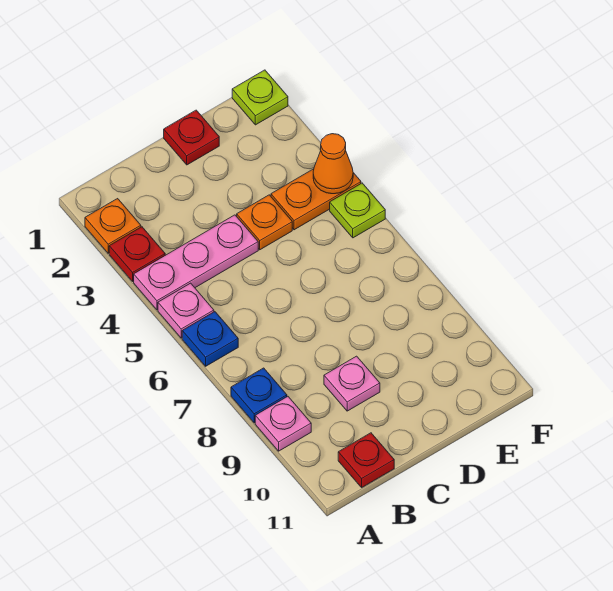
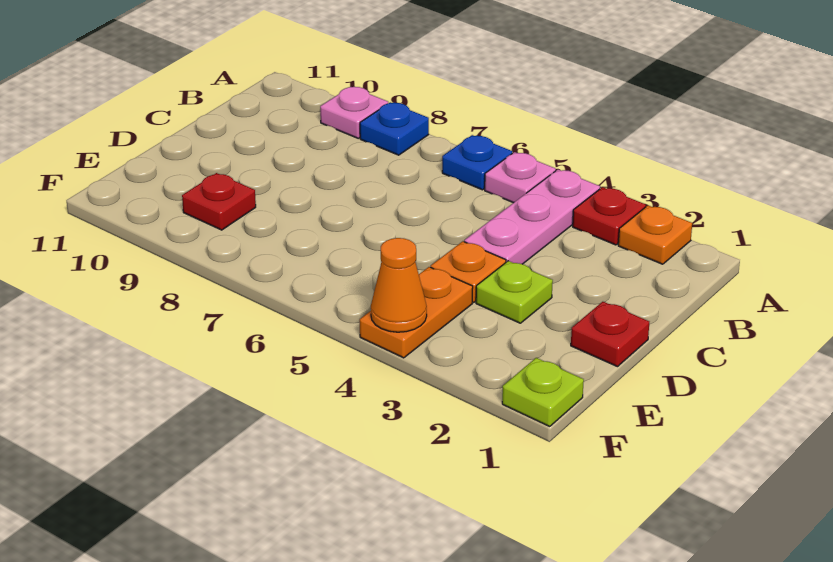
red 1x1 plate [338,433,394,487] -> red 1x1 plate moved to [182,173,256,230]
pink 1x1 plate [324,356,380,411] -> none
lime 1x1 plate [330,183,385,238] -> lime 1x1 plate moved to [476,261,553,323]

